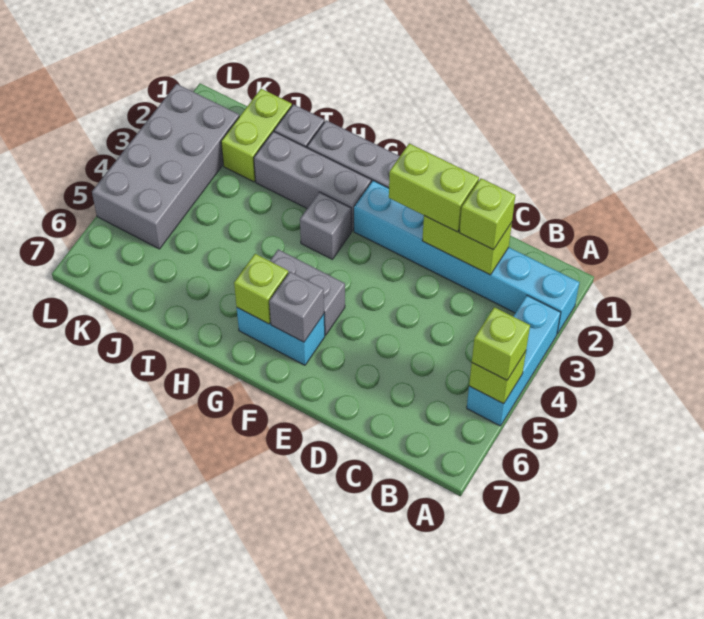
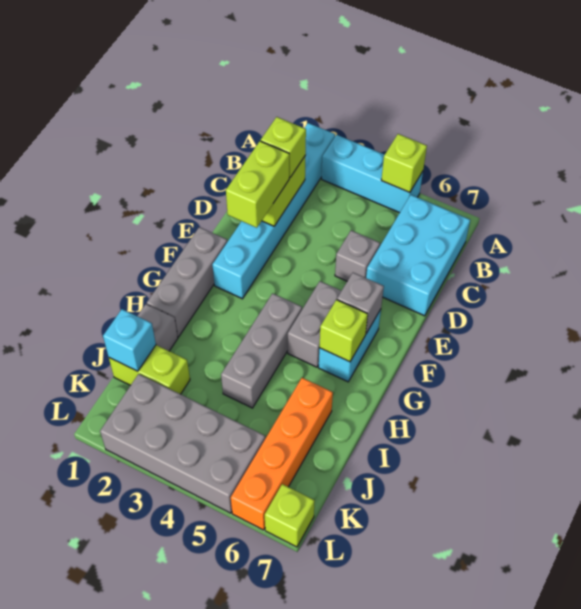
lime 1x1 brick [472,307,530,380] -> lime 1x1 brick moved to [265,484,315,547]
none -> cyan 2x3 brick [366,195,470,316]
grey 1x3 brick [254,131,371,231] -> grey 1x3 brick moved to [221,293,302,408]
grey 1x1 brick [300,192,351,259] -> grey 1x1 brick moved to [335,230,380,281]
none -> orange 1x4 brick [231,378,333,530]
none -> cyan 1x1 brick [103,309,156,371]

